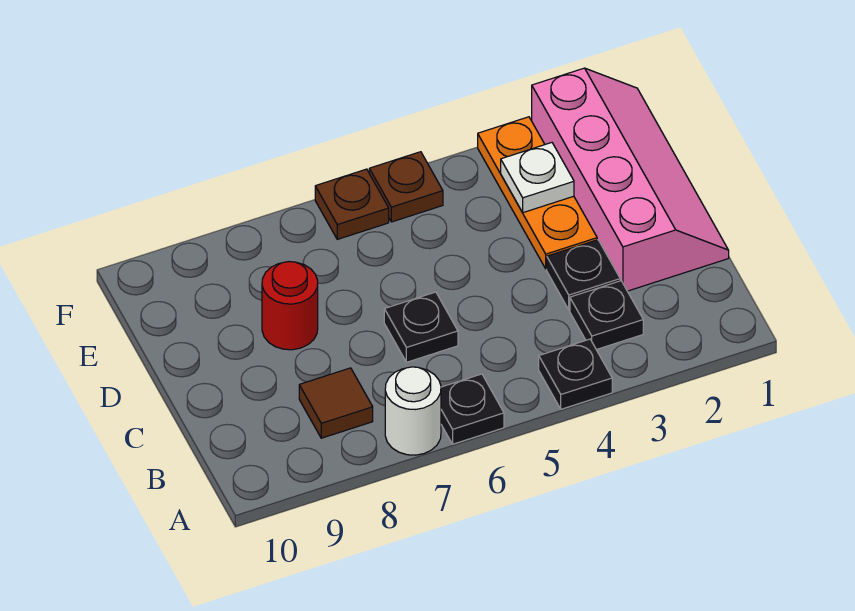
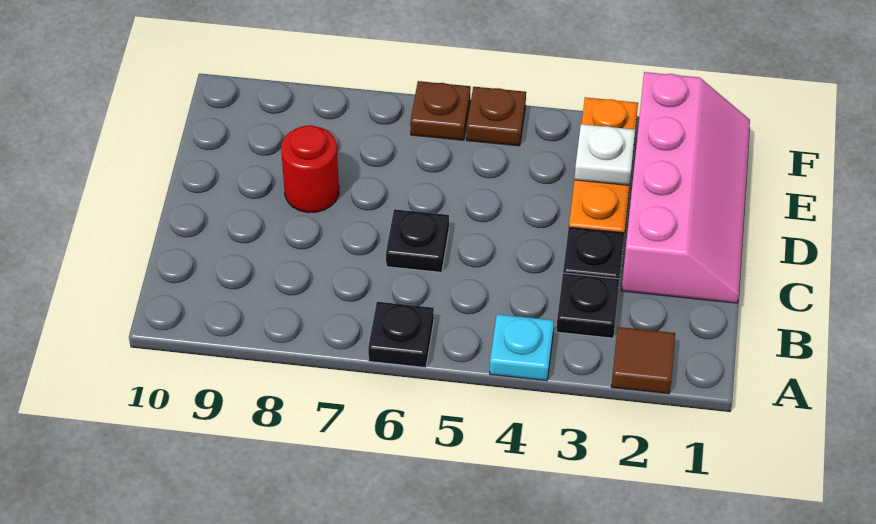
black 1x1 plate [539,339,612,409] -> cyan 1x1 plate [490,314,554,381]
white 1x1 round brick [385,367,441,455] -> none
brown 1x1 tile [299,368,373,438] -> brown 1x1 tile moved to [611,327,675,394]

